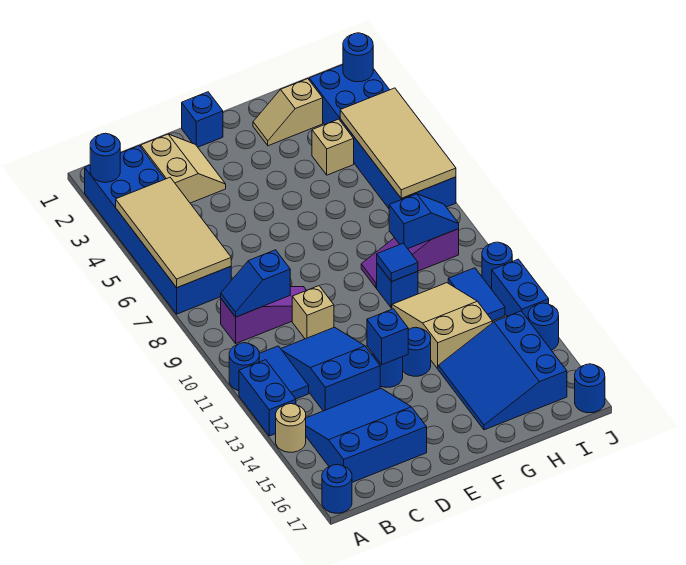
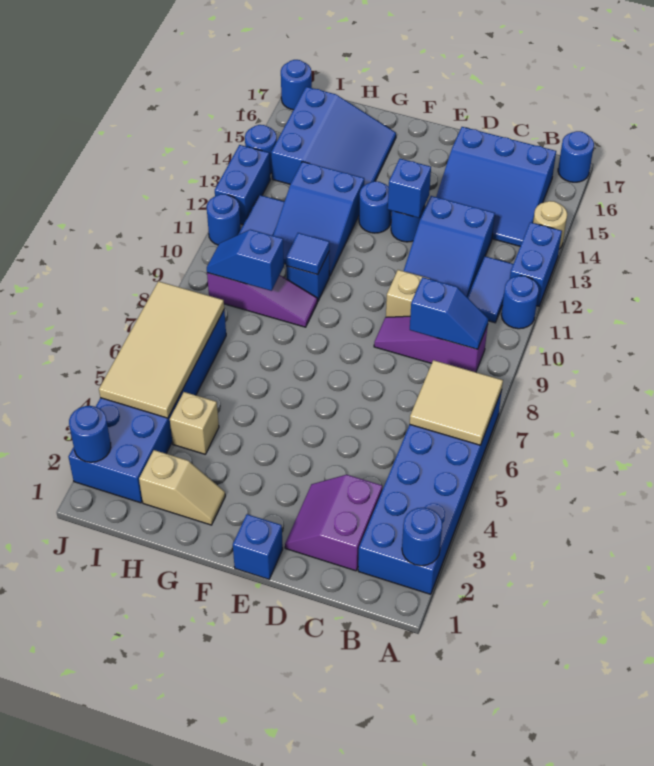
tan 2x4 tile [116,178,231,288] -> tan 2x2 tile [410,360,503,445]
tan 2x2 slope [141,134,226,203] -> purple 2x2 slope [285,475,382,571]
tan 2x3 slope [392,283,493,369] -> blue 2x3 slope [273,162,364,276]

